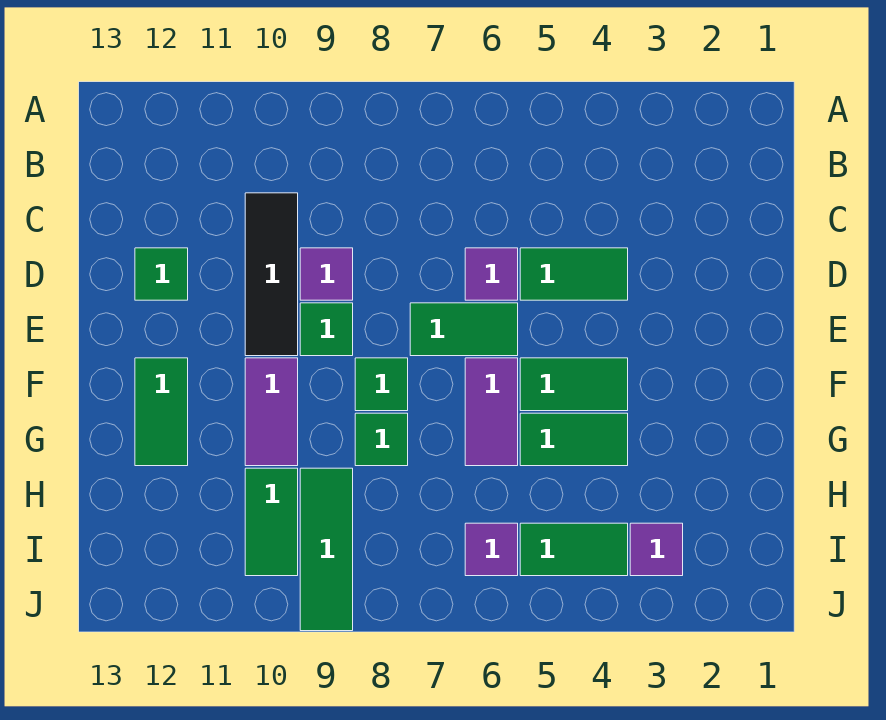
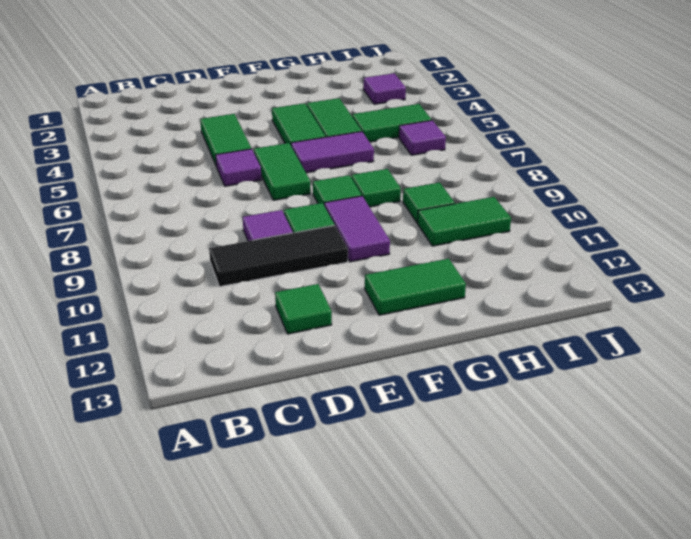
purple 1x2 tile [245,358,298,466] -> purple 1x2 tile turned to [325,196,390,262]
green 1x3 tile [300,468,353,631] -> green 1x1 tile [403,182,455,223]
green 1x2 tile [520,523,628,576] -> green 1x2 tile turned to [352,104,432,142]

